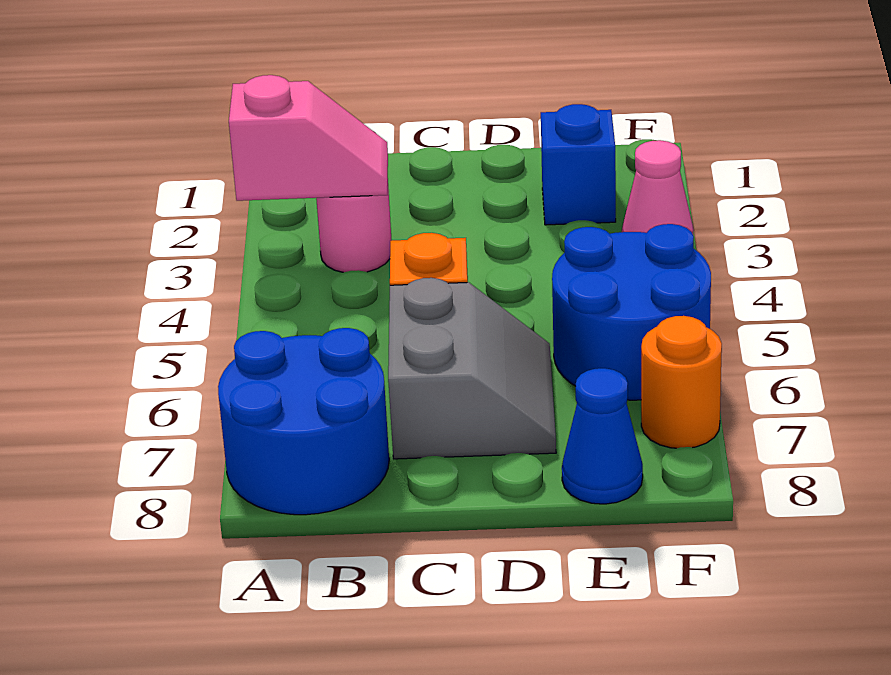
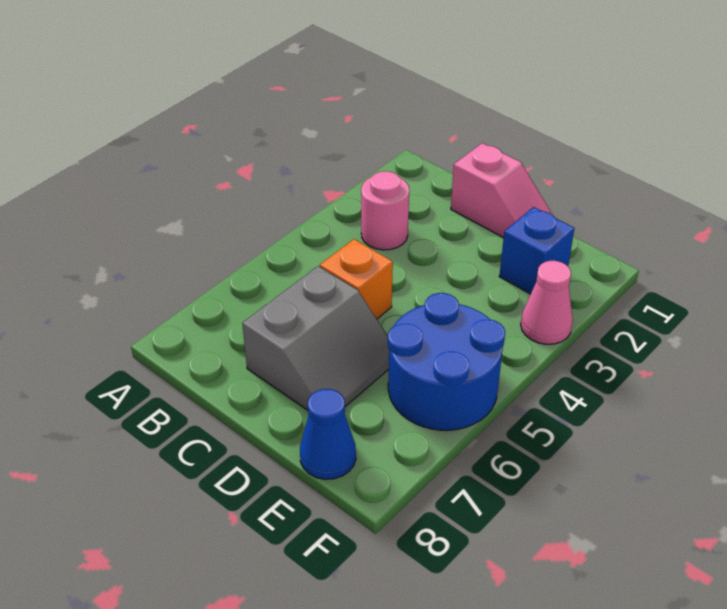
pink 1x2 slope [229,75,388,201] -> pink 1x2 slope moved to [451,143,552,238]
blue 2x2 round brick [218,328,389,515] -> none
orange 1x1 round brick [641,316,722,448] -> none

